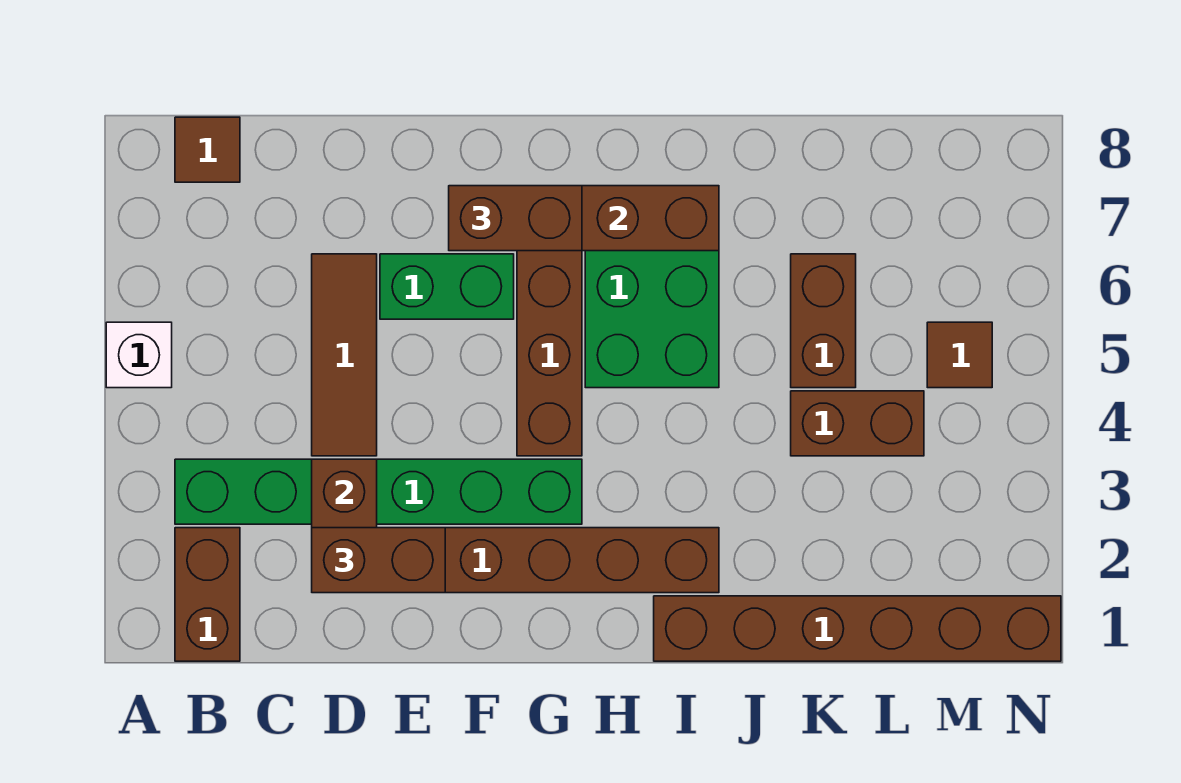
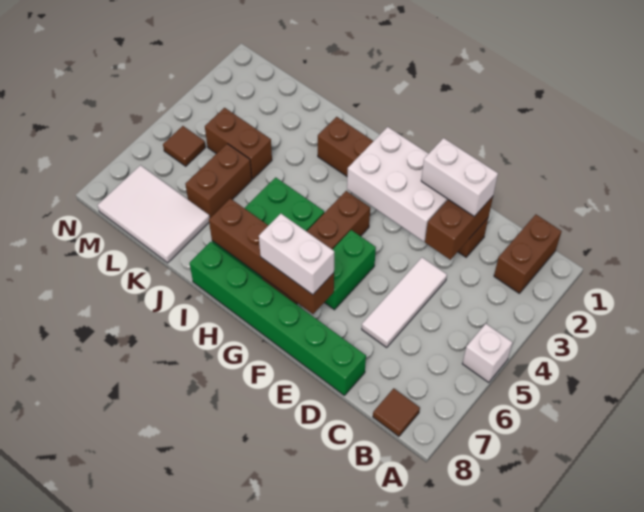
green 1x6 brick [175,459,582,524] -> green 1x6 brick moved to [190,242,366,395]
brown 1x2 brick [312,528,445,593] -> white 1x2 brick [421,138,498,217]
brown 1x3 tile [312,254,377,456] -> white 1x3 tile [362,257,447,347]
none -> white 2x3 brick [347,127,448,241]
green 1x2 brick [380,254,514,319] -> green 1x2 brick turned to [324,230,376,310]
brown 1x2 brick [449,186,582,251] -> white 1x2 brick [259,214,334,295]
brown 1x6 brick [654,596,1061,661] -> none
none -> white 2x3 tile [98,165,210,263]

